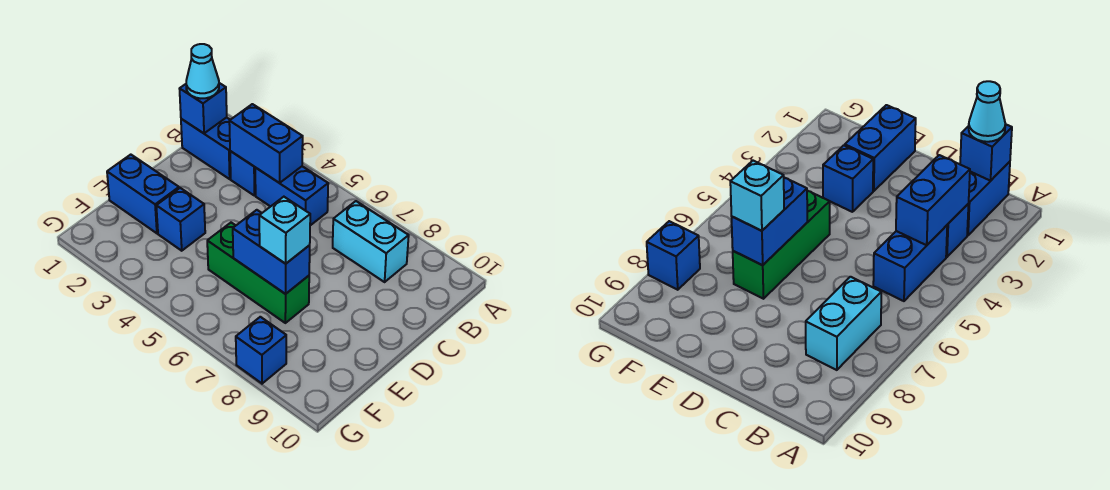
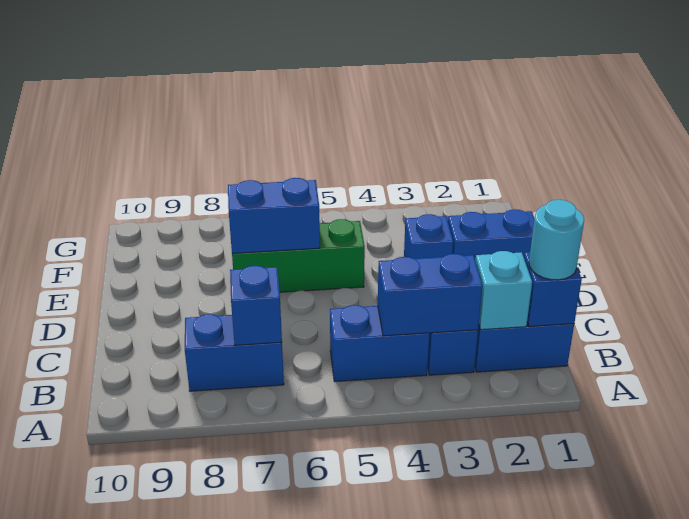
cyan 1x1 cone [186,44,219,98] -> cyan 1x1 round brick [529,200,584,280]
cyan 1x2 brick [333,201,409,282] -> blue 1x2 brick [185,314,284,391]
cyan 1x1 brick [259,197,310,264] -> cyan 1x1 brick moved to [476,251,532,330]
blue 1x1 brick [236,317,286,384] -> blue 1x1 brick moved to [230,266,282,345]

